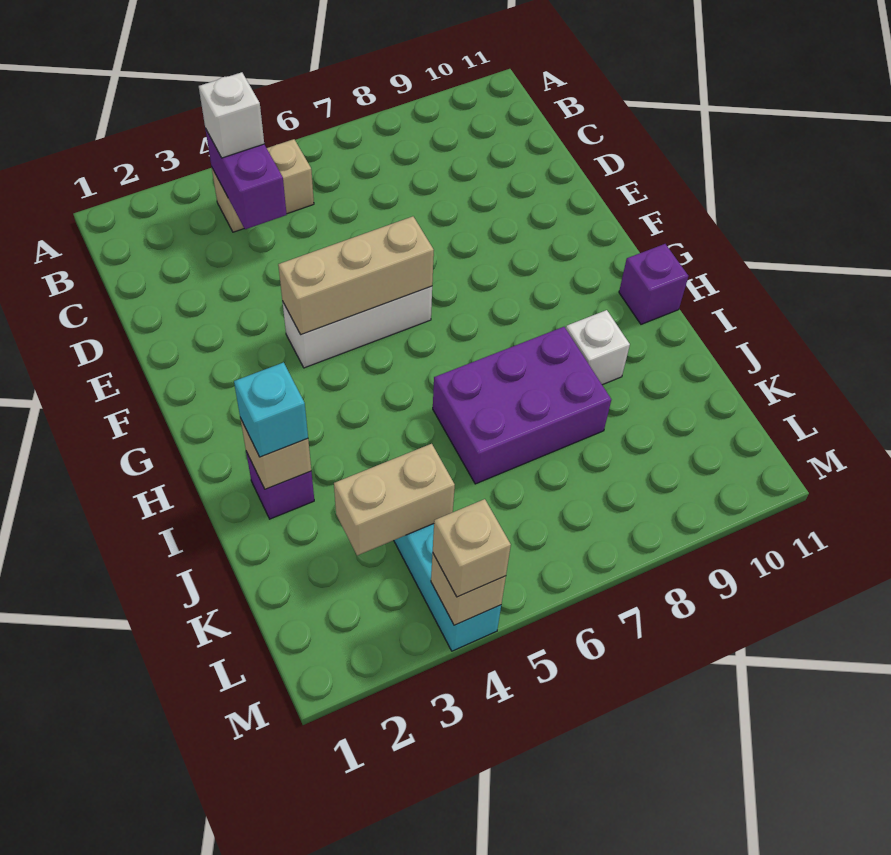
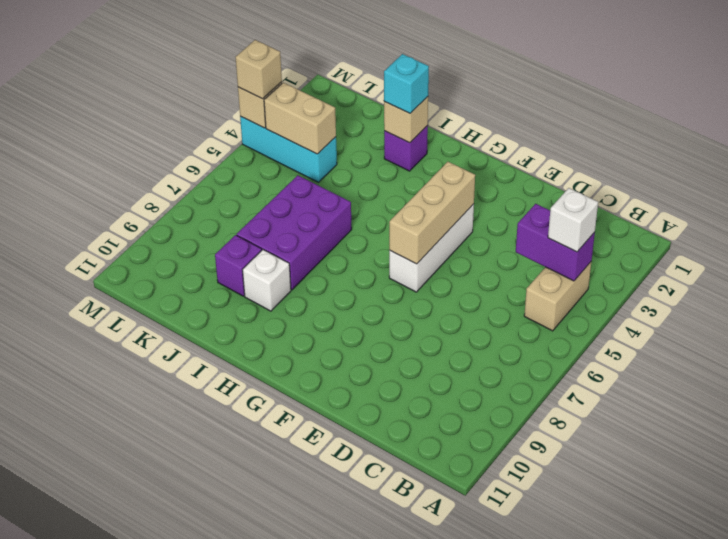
purple 1x1 brick [619,244,688,324] -> purple 1x1 brick moved to [215,235,262,296]
tan 1x2 brick [334,444,455,555] -> tan 1x2 brick turned to [264,83,336,154]

